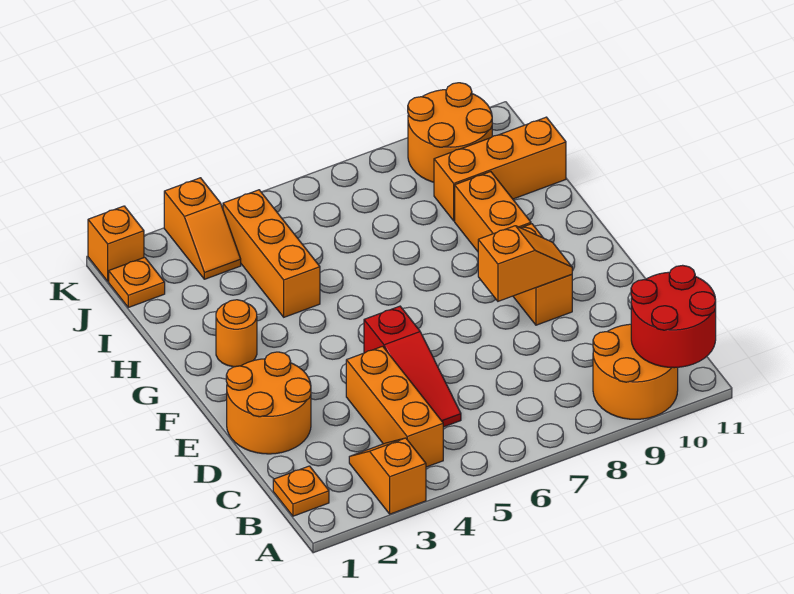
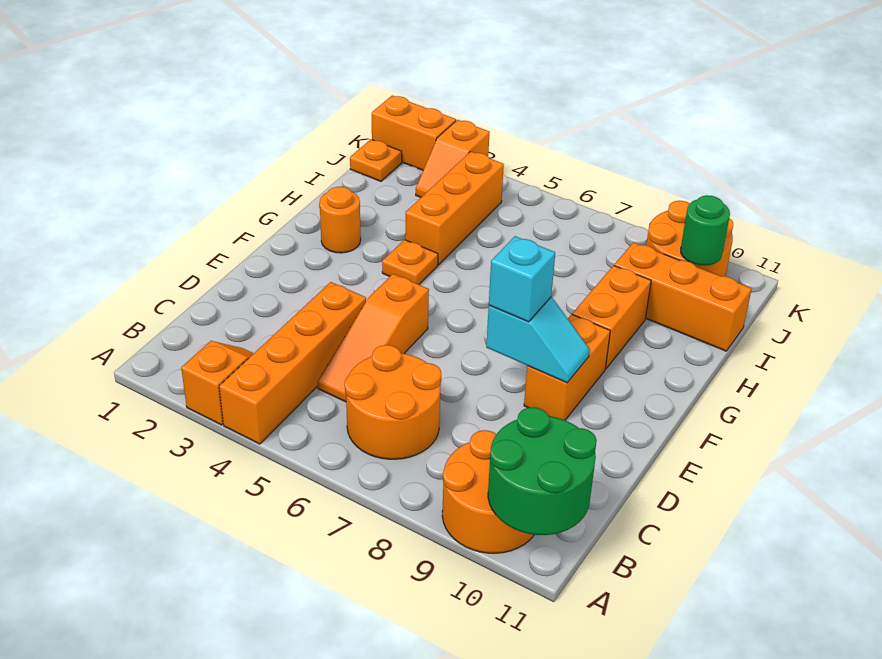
red 2x2 round brick [631,265,716,368] -> green 2x2 round brick [488,407,597,535]
orange 1x1 plate [273,466,329,516] -> orange 1x1 plate moved to [382,240,438,285]
orange 1x3 brick [346,346,443,467] -> orange 1x4 brick [219,282,366,444]
red 1x3 slope [364,306,461,427] -> orange 1x3 slope [318,274,429,402]
orange 2x2 round brick [226,352,311,454] -> orange 2x2 round brick moved to [345,345,441,459]
orange 1x2 slope [478,226,572,301] -> cyan 1x2 slope [486,297,590,383]
none -> cyan 1x1 brick [489,236,555,322]
none -> green 1x1 round brick [681,195,730,266]
orange 1x1 brick [88,206,144,281] -> orange 1x2 brick [372,96,456,170]

